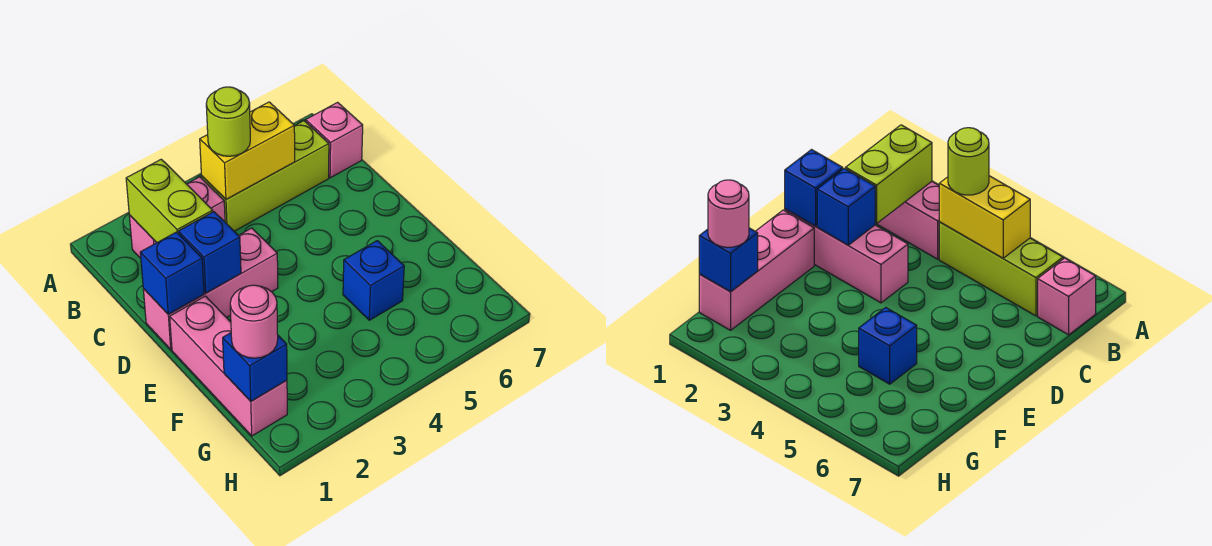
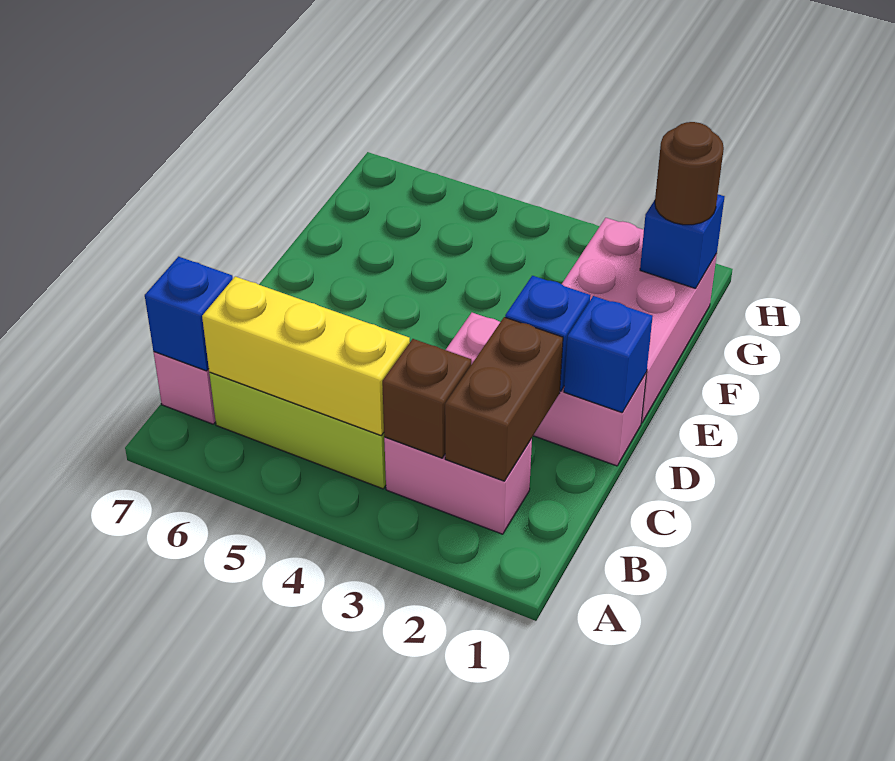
lime 1x2 brick [126,159,213,242] -> brown 1x2 brick [445,317,563,481]
none -> brown 1x1 brick [382,339,471,458]
yellow 1x2 brick [200,102,295,199] -> yellow 1x3 brick [202,276,410,436]
lime 1x1 round brick [206,87,250,156] -> none
pink 1x3 brick [170,296,287,436] -> pink 2x3 brick [562,218,717,423]
blue 1x1 brick [343,241,404,320] -> blue 1x1 brick moved to [145,257,233,371]
pink 1x1 round brick [230,285,278,358] -> brown 1x1 round brick [655,122,724,225]

